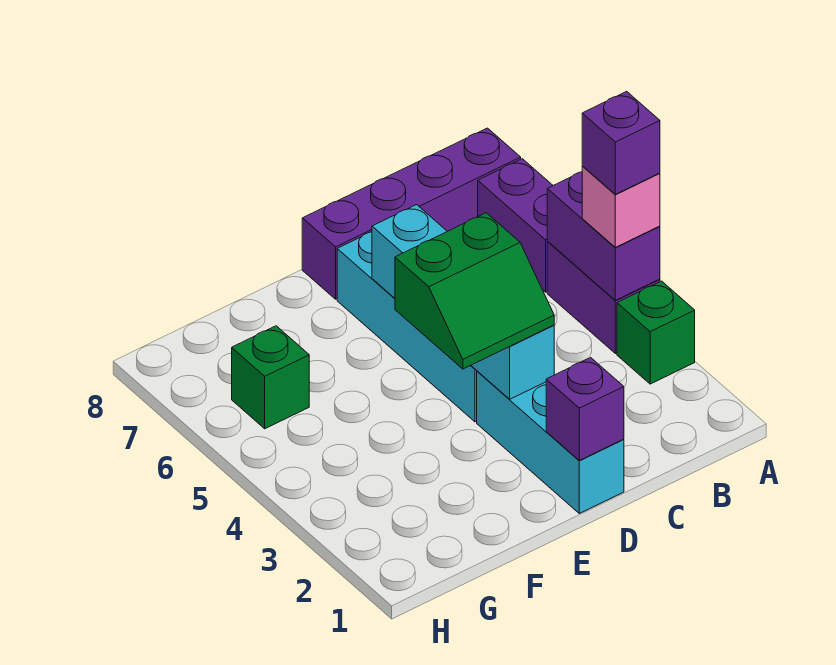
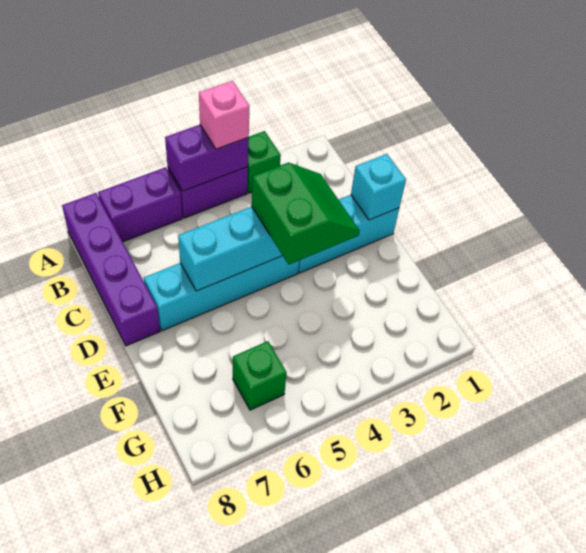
purple 1x1 brick [582,92,660,194] -> none
purple 1x1 brick [546,358,624,460] -> cyan 1x1 brick [351,154,406,220]

